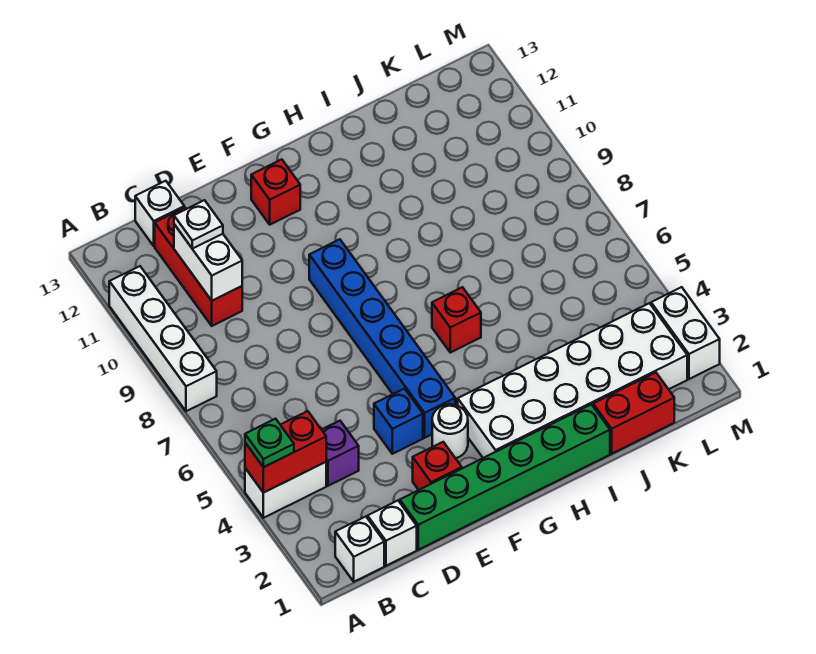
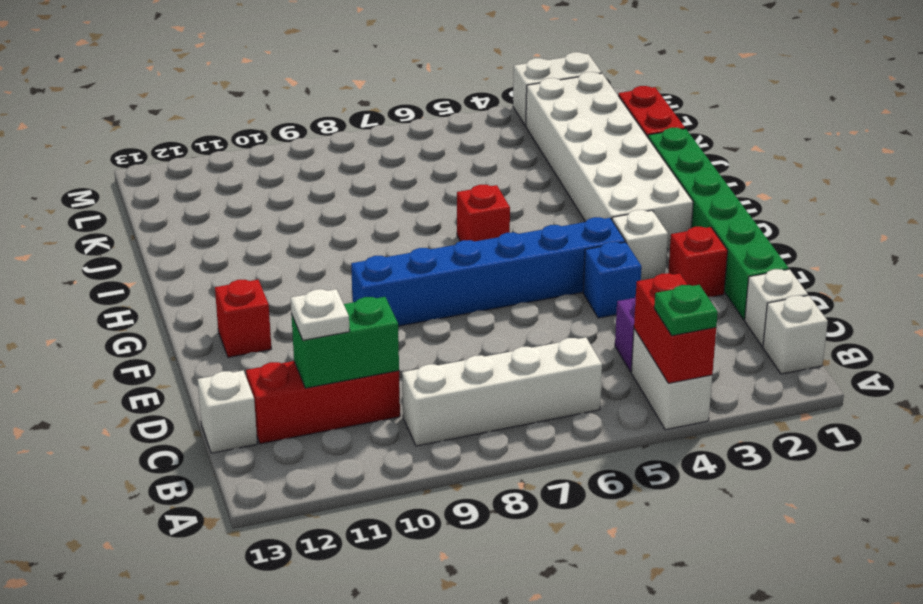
white 1x4 brick [109,266,217,411] -> white 1x4 brick moved to [402,337,602,446]
white 1x2 brick [174,224,242,301] -> green 1x2 brick [291,297,399,388]
white 1x1 round brick [432,405,468,458] -> white 1x1 brick [612,210,668,280]

